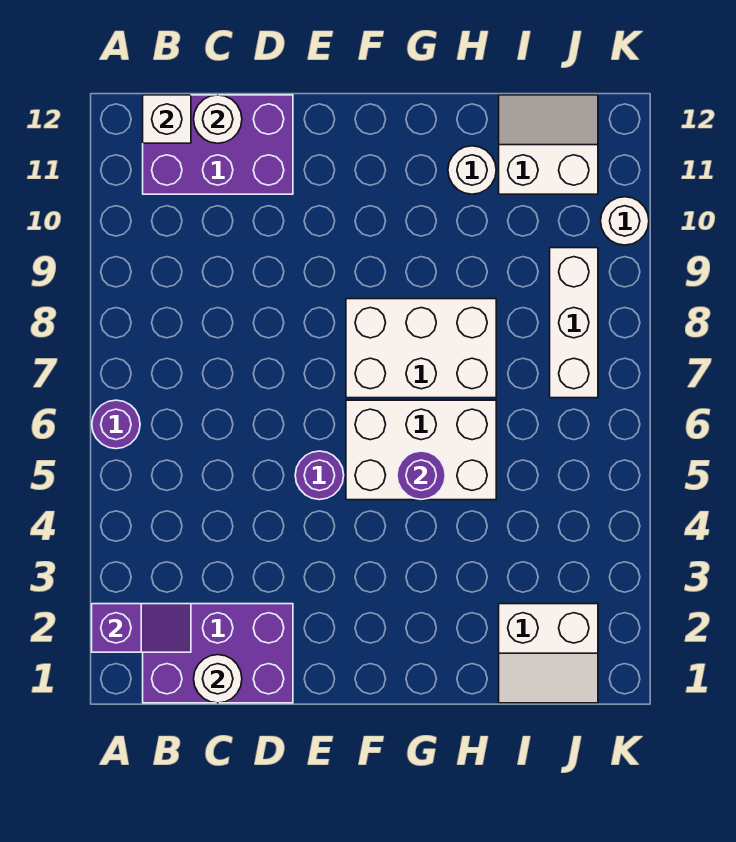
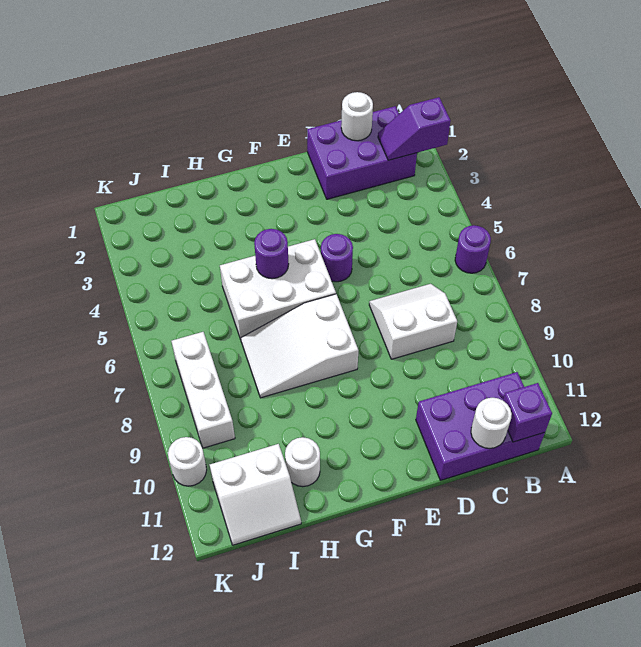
white 1x1 brick [143,95,191,143] -> purple 1x1 brick [503,383,552,442]
white 2x3 brick [346,299,496,398] -> white 2x3 slope [241,294,358,398]
white 2x2 slope [499,604,598,703] -> white 2x2 slope moved to [369,284,457,359]

